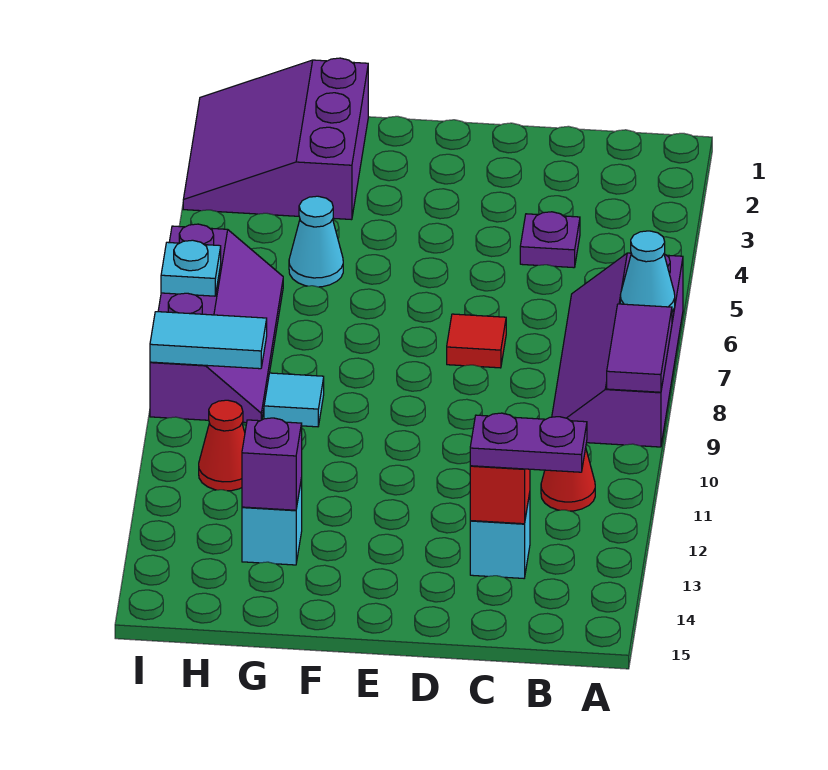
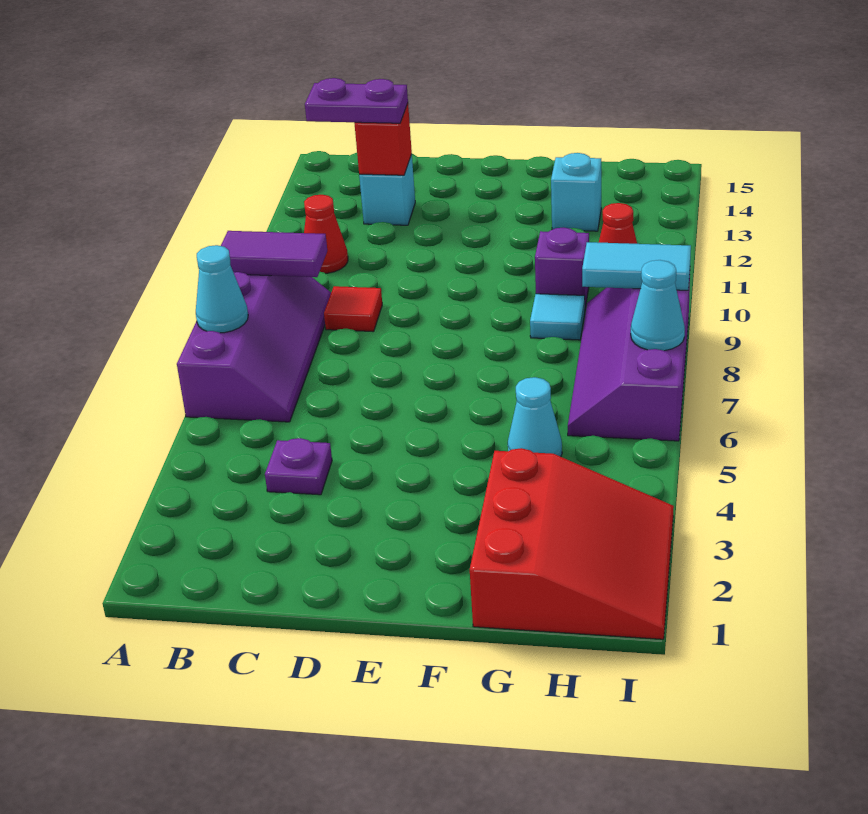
purple 1x2 tile [607,304,672,392] -> purple 1x2 tile turned to [221,231,327,277]
red 1x1 tile [447,314,506,368] -> red 1x1 tile moved to [324,286,382,332]
purple 3x3 slope [183,58,368,220] -> red 3x3 slope [470,448,674,639]
purple 1x1 brick [242,418,302,510] -> purple 1x1 brick moved to [535,227,589,308]
cyan 1x1 plate [161,240,221,296] -> cyan 1x1 cone [631,260,685,351]

